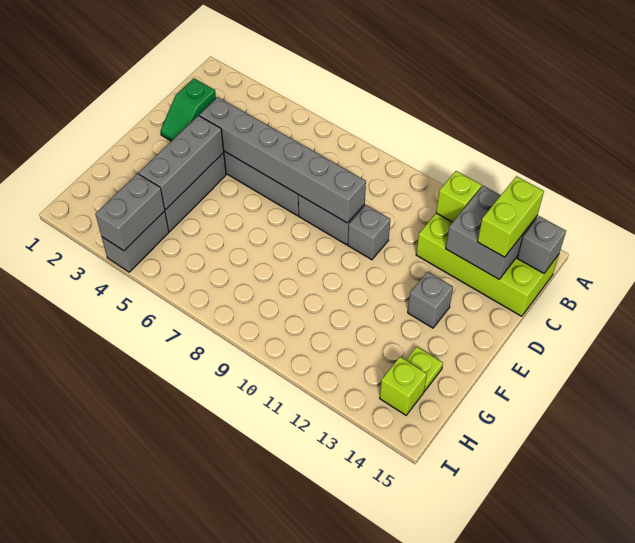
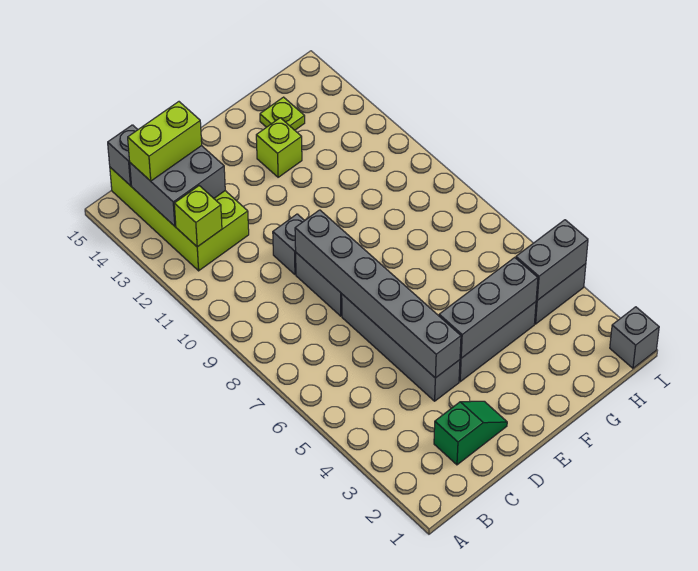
grey 1x1 brick [408,272,453,328] -> grey 1x1 brick moved to [610,307,659,368]
lime 1x1 brick [380,357,427,415] -> lime 1x1 brick moved to [256,118,302,177]

